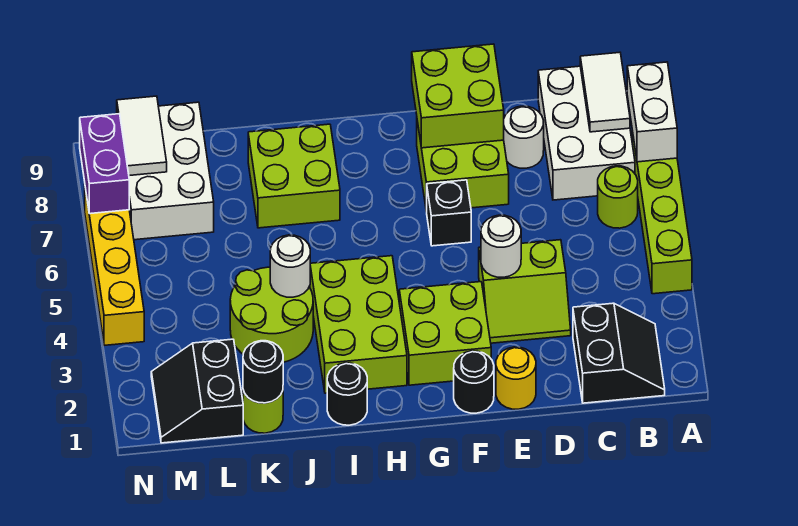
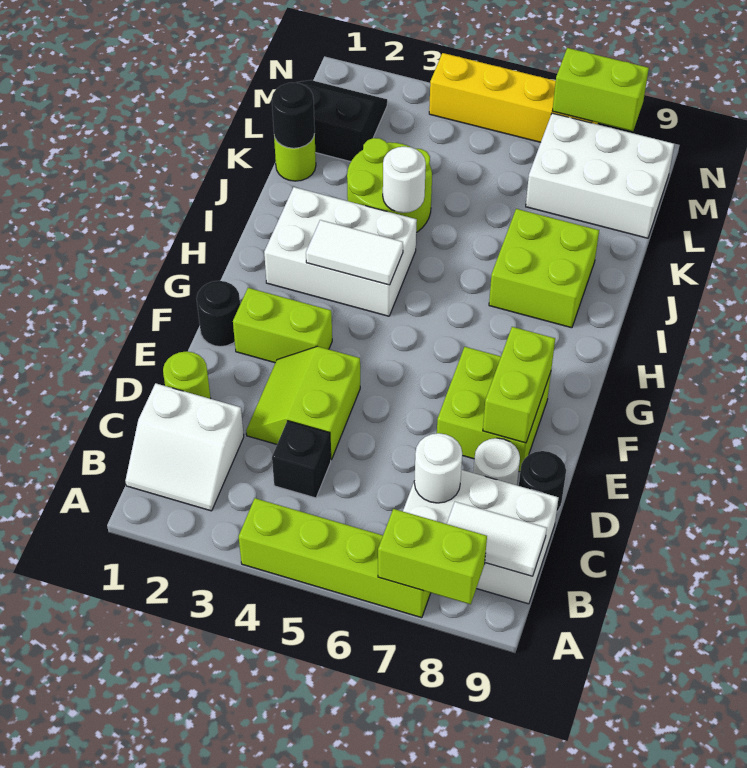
white 1x2 brick [627,62,677,162] -> lime 1x2 brick [378,509,487,604]
black 2x2 slope [573,303,665,403] -> white 2x2 slope [125,383,244,511]
lime 1x1 round brick [598,166,638,228] -> lime 1x1 round brick moved to [163,352,211,399]
yellow 1x1 round brick [496,347,536,409] -> none
white 1x1 round brick [481,215,521,277] -> white 1x1 round brick moved to [414,433,462,503]
lime 2x2 brick [412,44,504,148] -> lime 1x2 brick [483,327,555,443]
lime 2x2 brick [399,282,491,385] -> lime 1x2 brick [233,288,332,363]
black 1x1 brick [427,180,471,246] -> black 1x1 brick moved to [272,421,331,498]
lime 2x3 brick [310,256,407,393] -> white 2x3 brick [264,187,417,316]
black 1x1 round brick [327,363,367,425] -> black 1x1 round brick moved to [519,451,566,511]
white 1x2 tile [117,96,167,176] -> white 1x2 tile moved to [306,220,403,285]
purple 1x2 brick [80,114,129,214] -> lime 1x2 brick [552,48,649,131]

